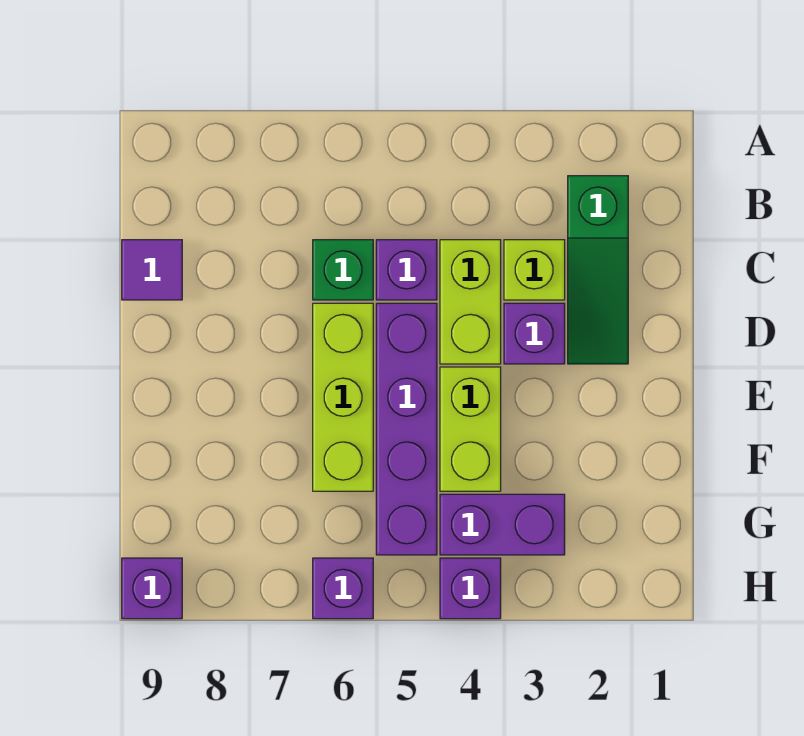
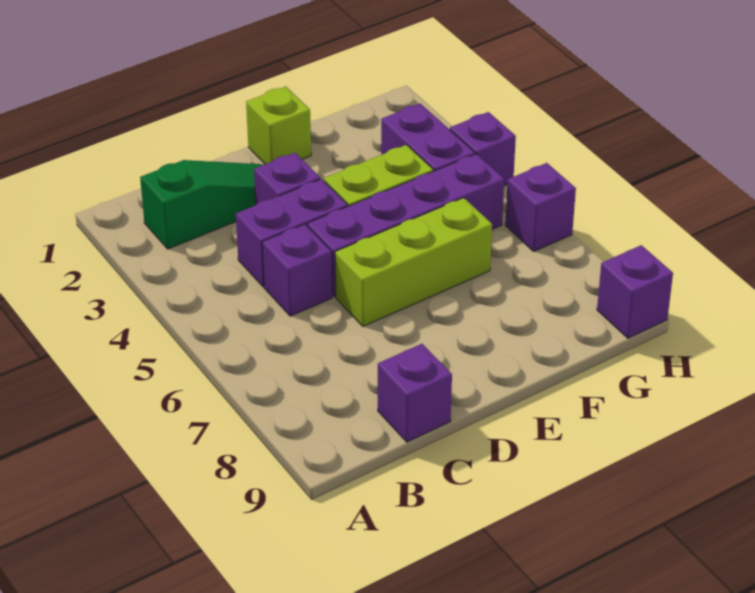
lime 1x1 brick [504,240,565,300] -> lime 1x1 brick moved to [246,86,311,164]
lime 1x2 brick [440,240,501,364] -> purple 1x2 brick [236,179,348,287]
green 1x1 brick [313,240,373,300] -> none
purple 1x1 tile [122,240,182,300] -> purple 1x1 brick [378,344,452,442]

